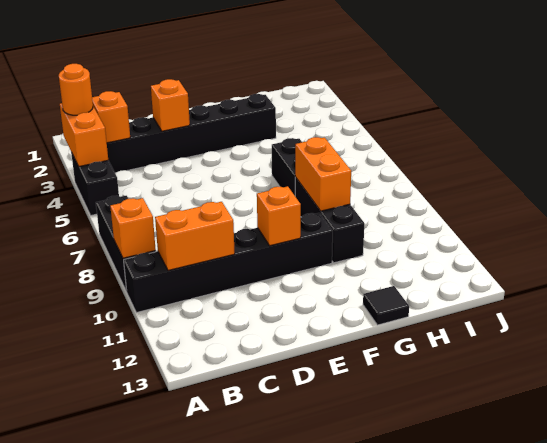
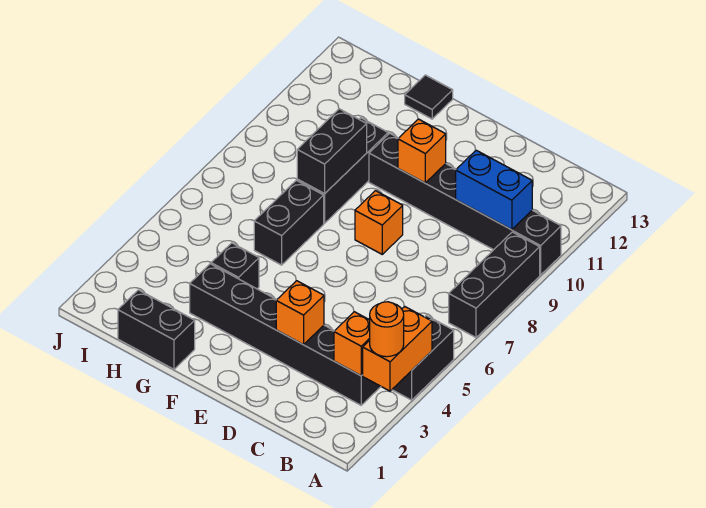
orange 1x1 brick [110,198,156,258] -> orange 1x1 brick moved to [355,191,403,254]
orange 1x2 brick [155,202,235,271] -> blue 1x2 brick [456,150,532,230]
none -> black 1x2 brick [118,290,195,369]
none -> black 1x1 brick [211,243,259,289]
orange 1x2 brick [295,137,351,211] -> black 1x2 brick [297,109,367,194]

